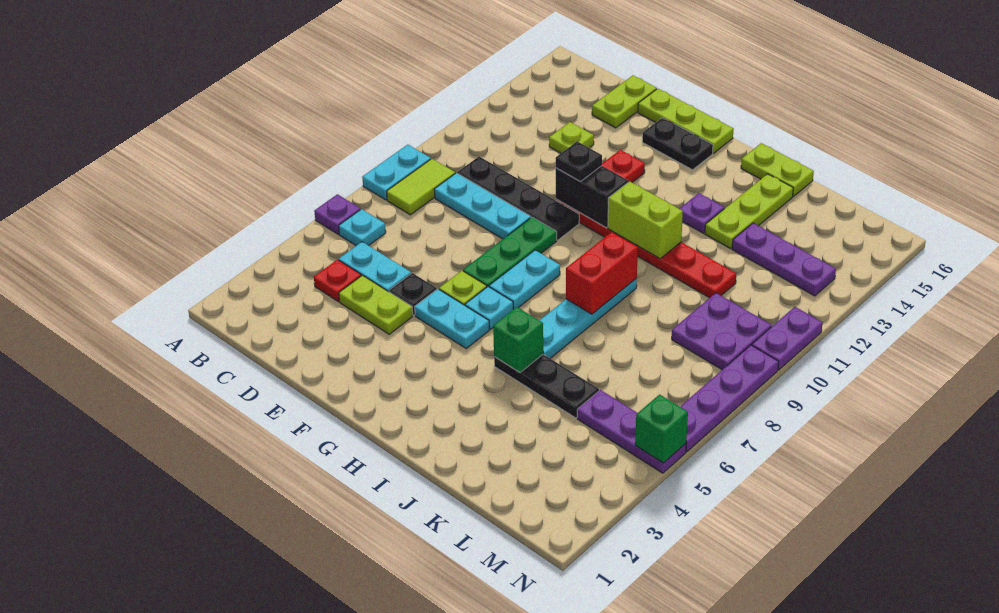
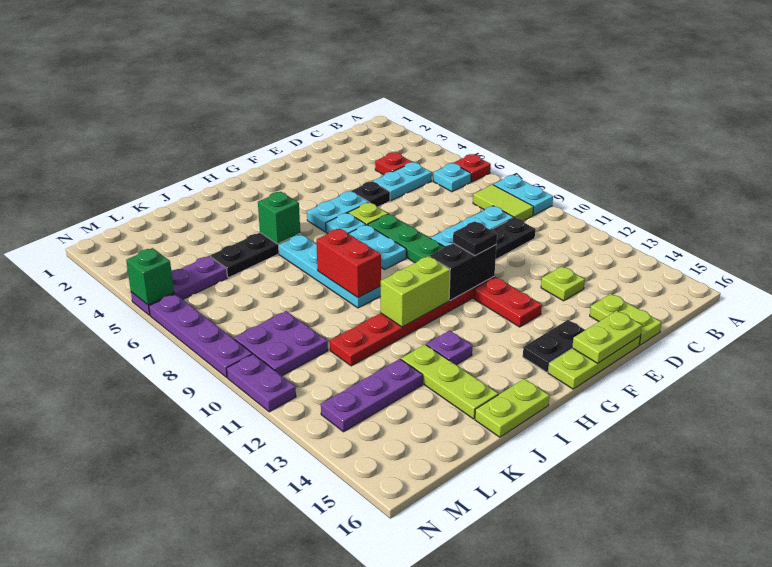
purple 1x1 plate [314,194,361,234] -> red 1x1 plate [453,154,491,182]
lime 1x2 plate [339,275,413,334] -> lime 1x2 plate moved to [572,311,642,363]

